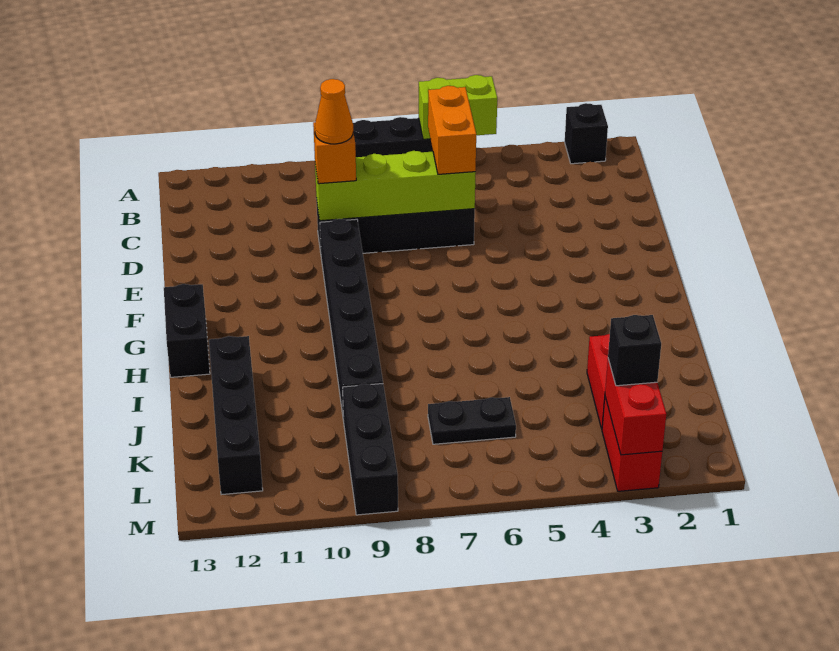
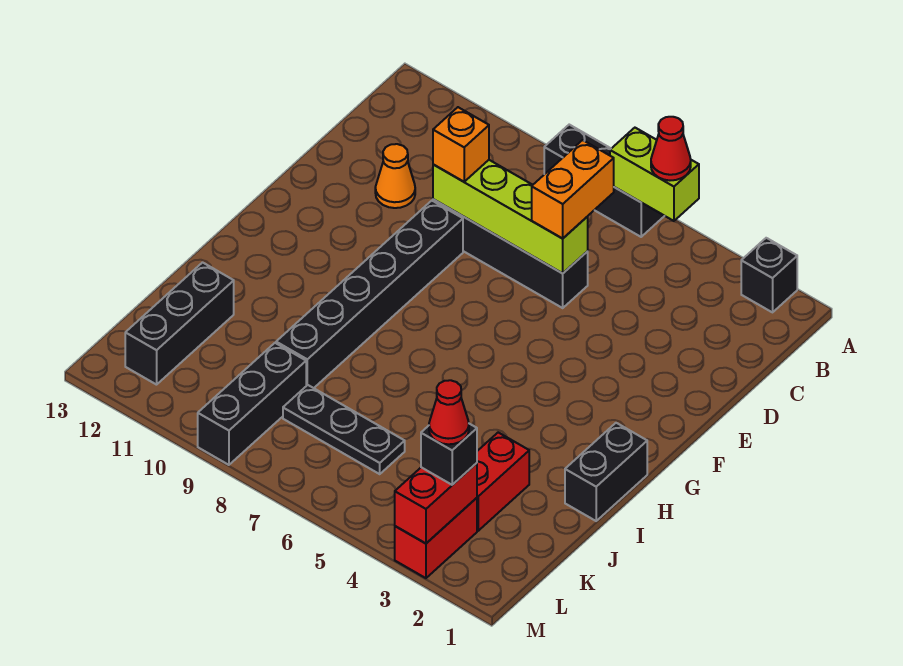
none -> red 1x1 cone [651,117,691,180]
orange 1x1 cone [315,79,353,144] -> orange 1x1 cone moved to [375,144,415,208]
black 1x2 brick [164,284,210,377] -> black 1x2 brick moved to [565,423,647,521]
black 1x4 brick [209,336,263,495] -> black 1x3 brick [125,263,234,385]
black 1x2 plate [428,397,516,444] -> black 1x3 plate [283,385,405,474]
none -> red 1x1 cone [429,380,469,444]

